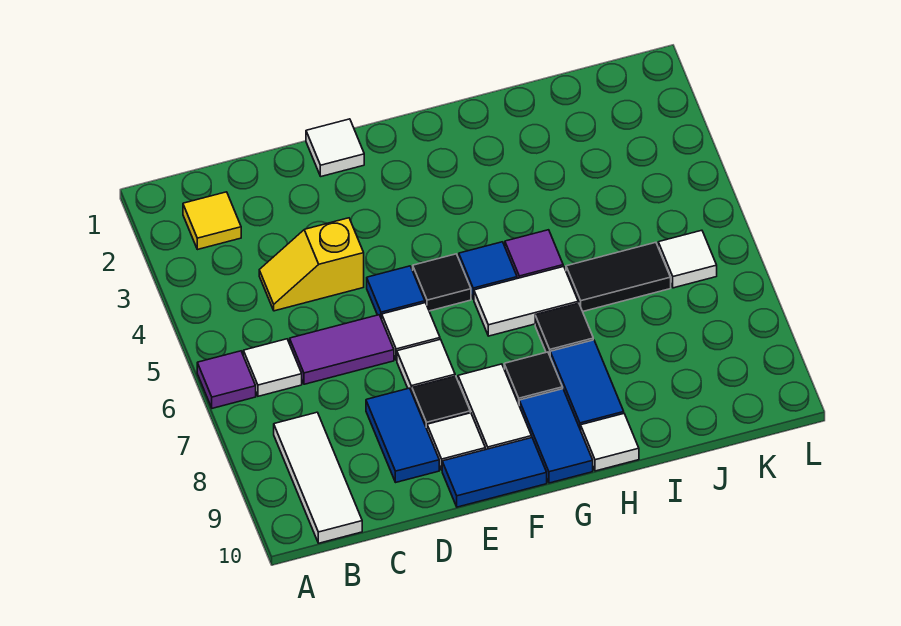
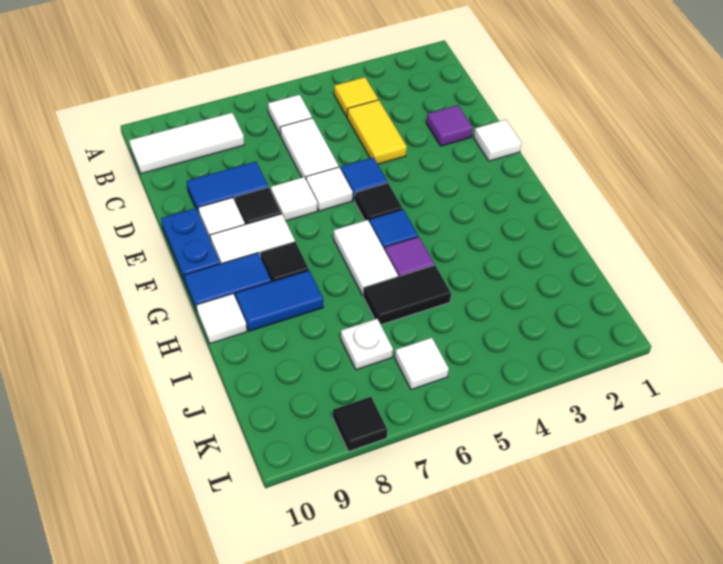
purple 1x1 tile [197,351,256,408] -> purple 1x1 tile moved to [426,105,473,146]
yellow 1x1 tile [183,192,241,250] -> yellow 1x1 tile moved to [334,77,378,117]
yellow 1x2 slope [259,218,364,311] -> yellow 1x2 tile [347,100,407,164]
purple 1x2 tile [290,315,394,384] -> white 1x2 tile [280,118,339,179]
blue 1x2 tile [442,438,547,507] -> blue 1x2 plate [161,208,220,281]
black 1x1 tile [535,303,593,355] -> black 1x1 tile moved to [333,397,387,452]
black 1x2 tile [566,242,671,311] -> black 1x2 tile turned to [363,265,451,325]
none -> white 1x1 plate [341,319,393,370]

